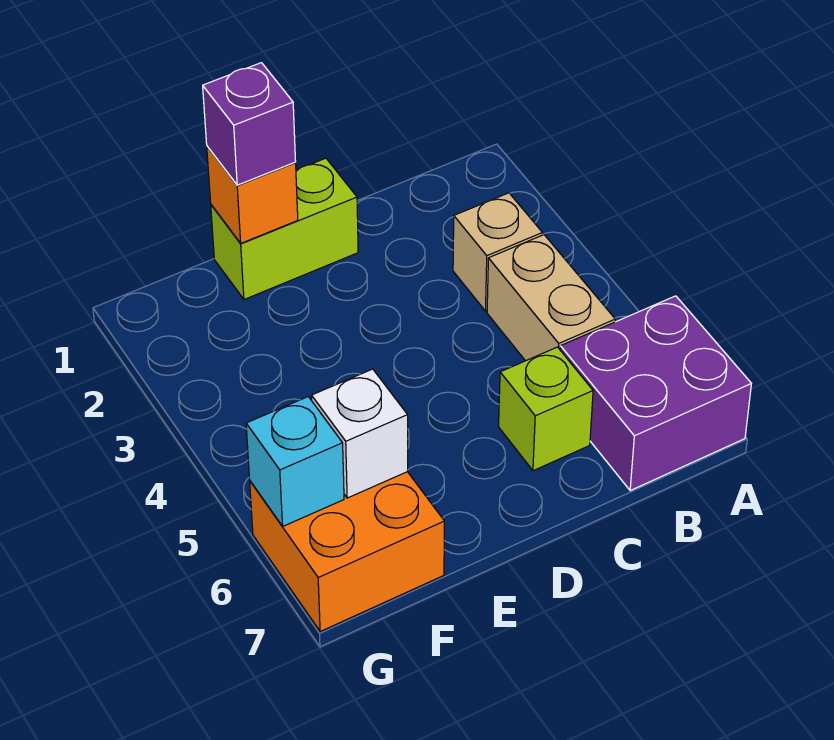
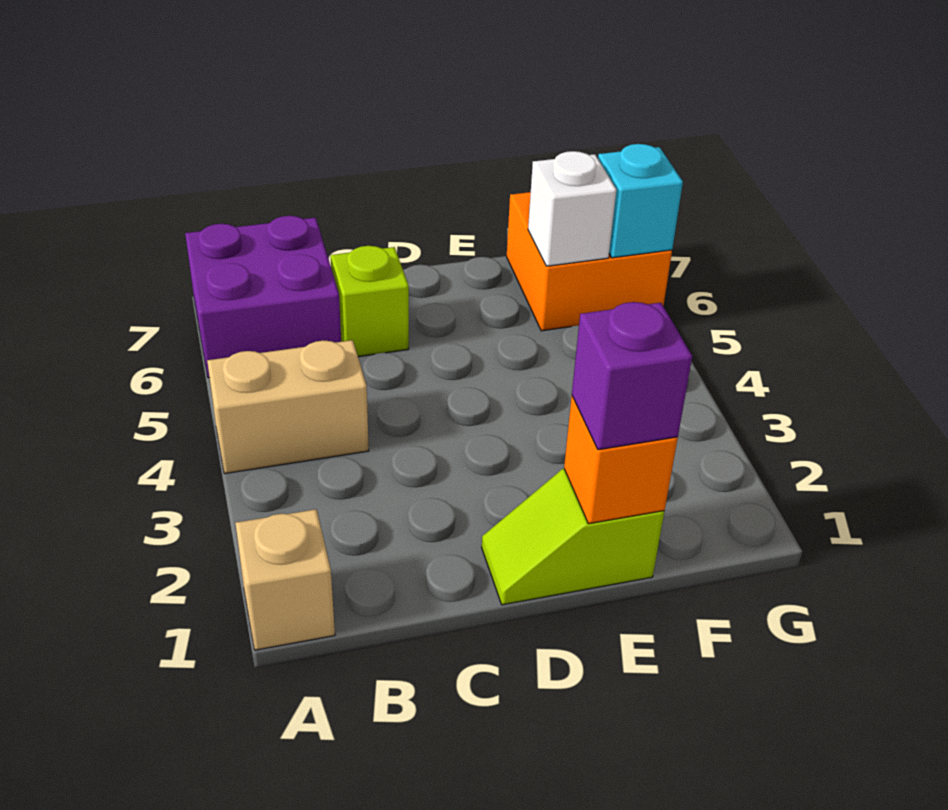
tan 1x1 brick [453,193,542,311] -> tan 1x1 brick moved to [235,509,335,650]
tan 1x2 brick [487,235,615,361] -> tan 1x2 brick turned to [207,340,369,474]
lime 1x2 brick [211,158,358,300] -> lime 1x2 slope [482,469,664,605]

